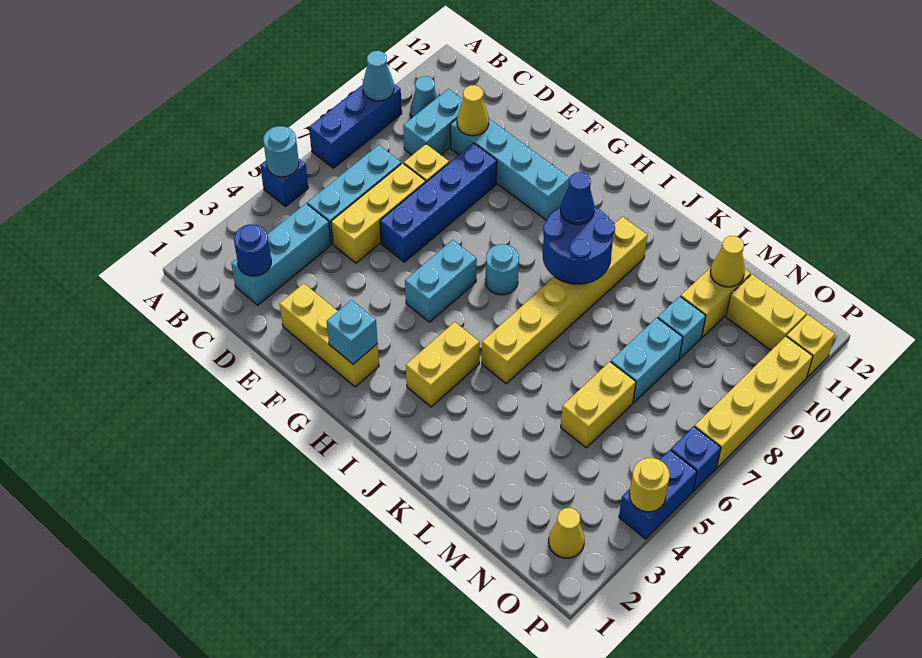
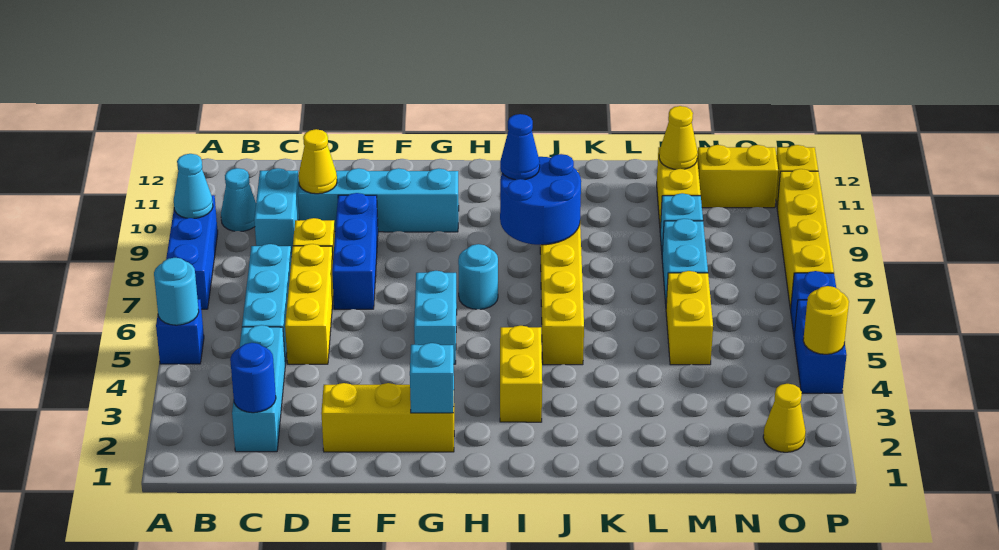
blue 1x4 brick [380,143,497,262] -> blue 1x3 brick [332,193,378,309]

